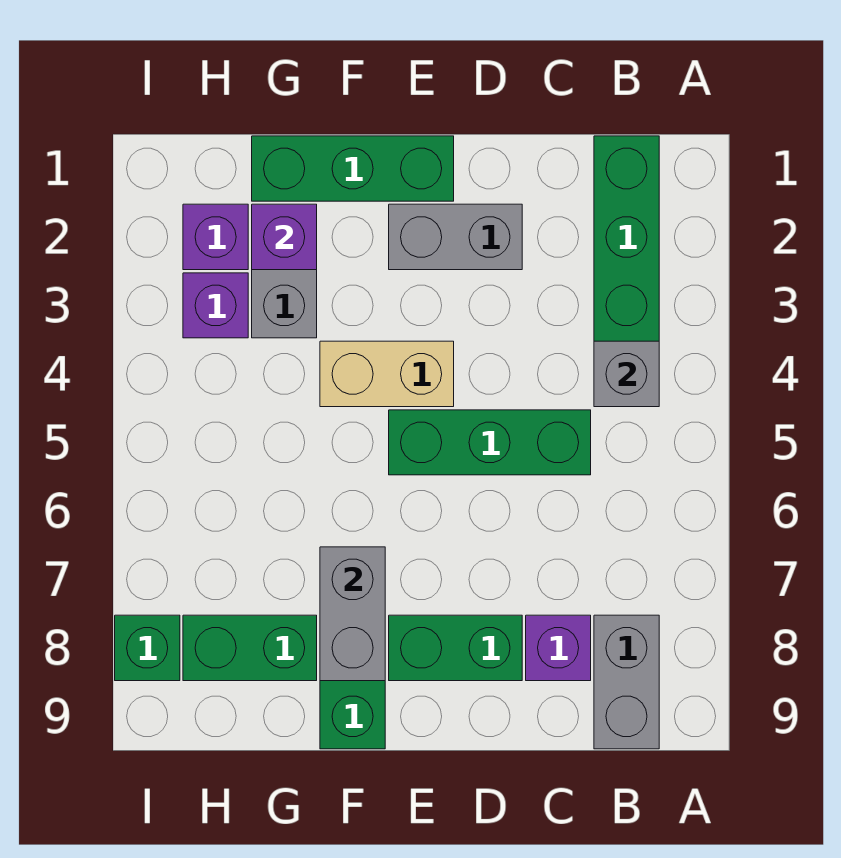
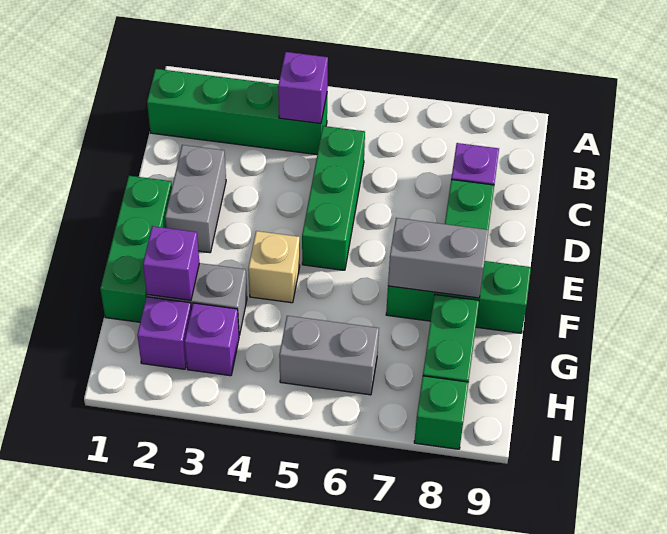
grey 1x1 brick [594,341,659,407] -> purple 1x1 brick [278,52,328,124]
grey 1x2 brick [594,615,659,749] -> grey 1x2 brick moved to [279,316,379,395]
tan 1x2 brick [320,341,454,407] -> tan 1x1 brick [248,231,300,303]

